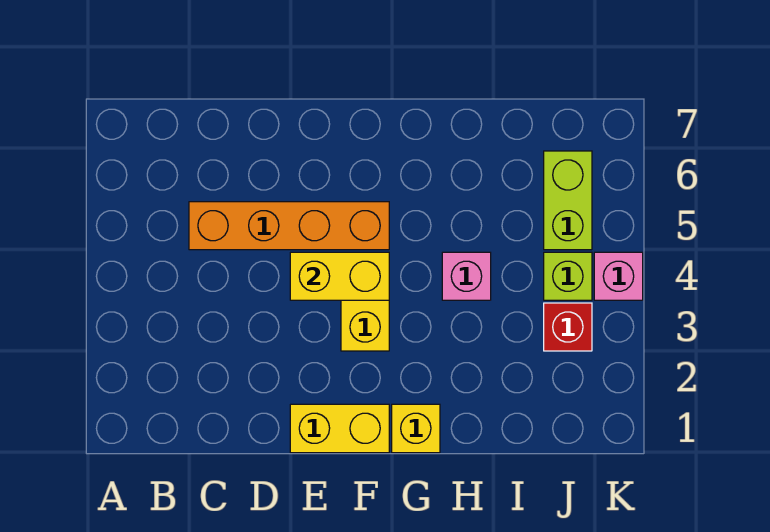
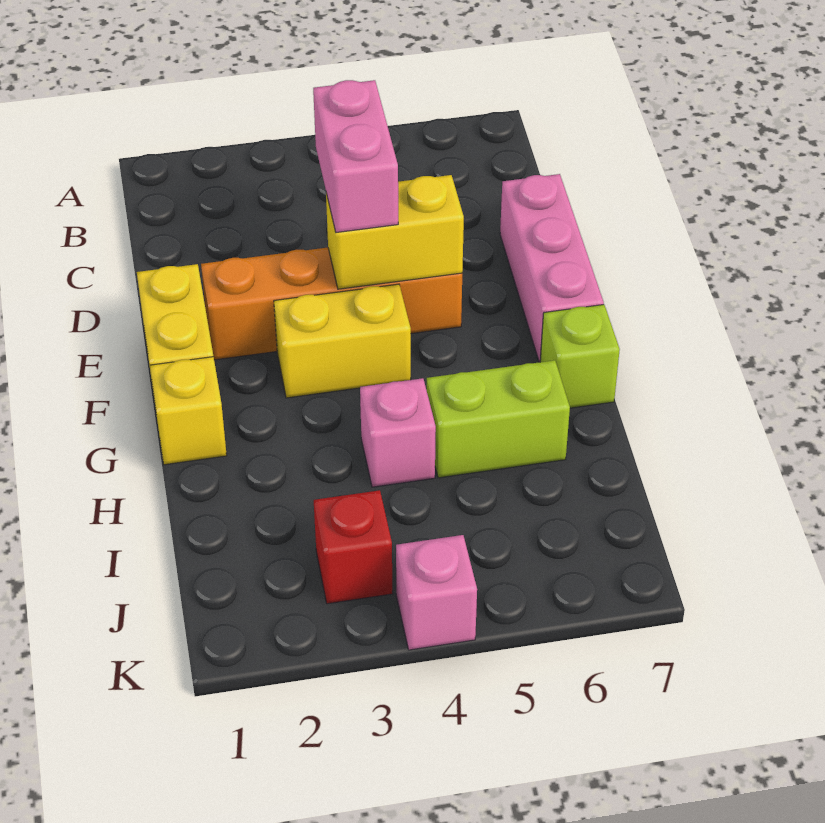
orange 1x4 brick [189,202,389,250] -> orange 1x4 brick turned to [201,247,462,360]
none -> pink 1x2 brick [313,80,398,232]
none -> pink 1x3 brick [500,174,604,362]
yellow 1x2 brick [290,252,389,300] -> yellow 1x2 brick turned to [326,175,464,289]
lime 1x1 brick [544,252,592,300] -> lime 1x1 brick moved to [540,304,620,408]
lime 1x2 brick [544,151,592,250] -> lime 1x2 brick moved to [427,360,570,478]

